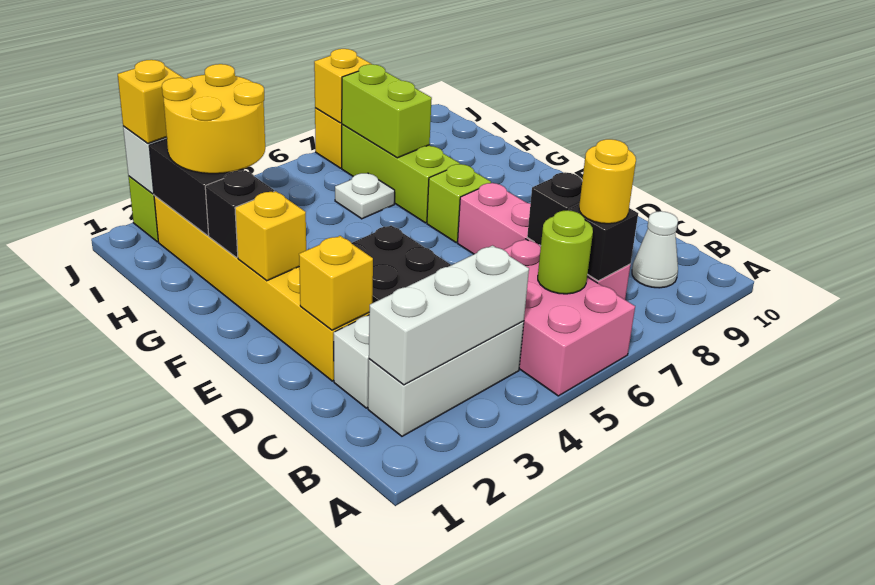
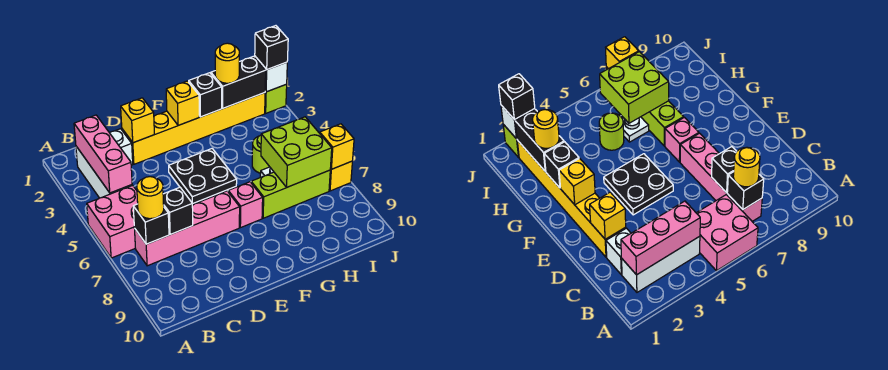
pink 2x3 brick [504,239,635,396] -> pink 2x2 brick [87,185,138,258]
white 1x3 brick [369,246,529,385] -> pink 1x3 brick [74,115,132,193]
lime 1x1 round brick [538,210,593,294] -> lime 1x1 round brick moved to [252,135,269,173]
white 1x1 cone [632,211,678,288] -> none
lime 1x1 brick [427,164,491,242] -> pink 1x1 brick [228,182,263,228]
yellow 2x2 round brick [162,64,265,174] -> yellow 1x1 round brick [215,43,239,83]
lime 1x2 brick [342,64,432,158] -> lime 2x2 brick [261,117,332,187]
yellow 1x1 brick [118,60,183,144] -> black 1x1 brick [255,26,288,69]

